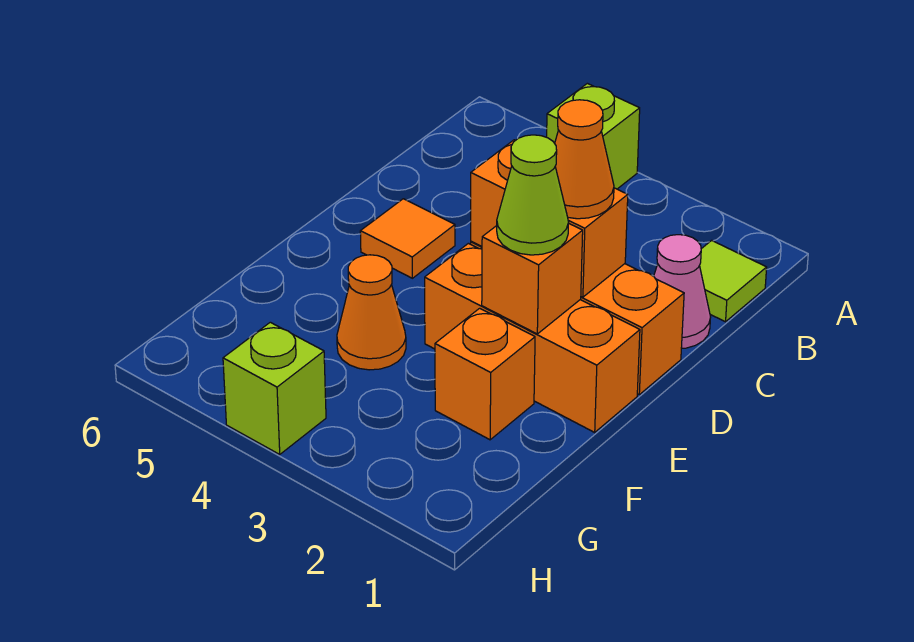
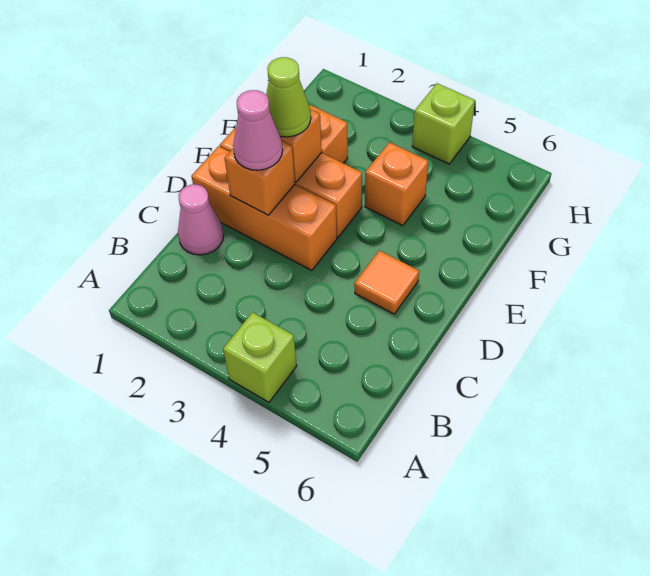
lime 1x1 tile [700,240,767,322] -> none
orange 1x2 brick [471,140,628,297] -> orange 1x1 brick [225,141,295,215]
orange 1x1 cone [555,100,614,219] -> pink 1x1 cone [233,90,283,170]
orange 1x1 cone [337,255,406,370] -> orange 1x1 brick [365,142,428,226]

